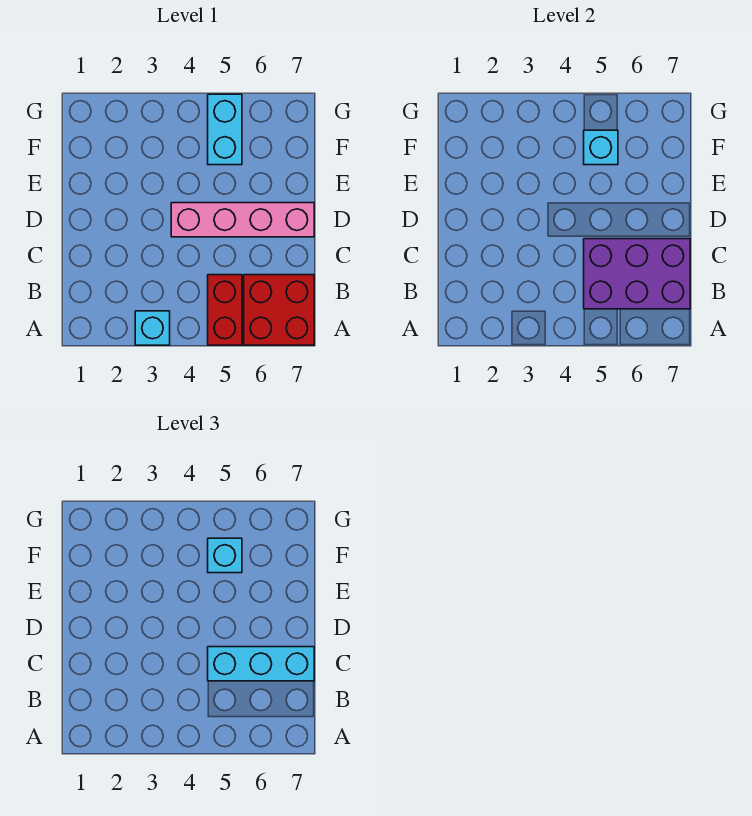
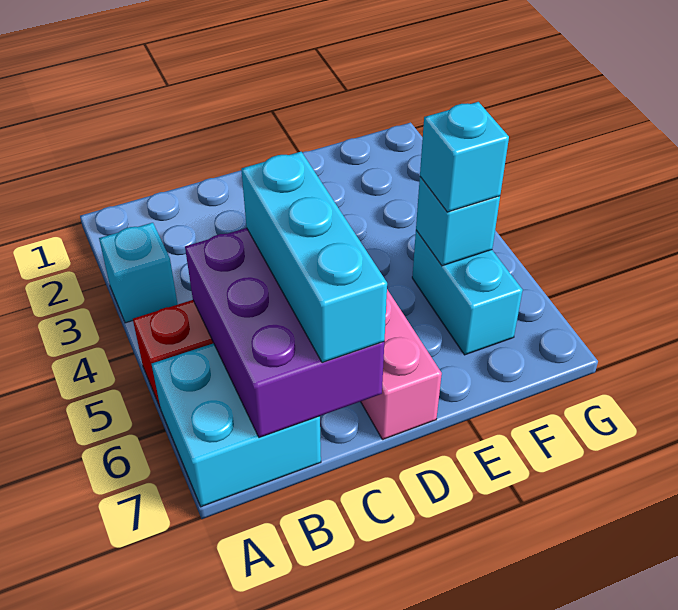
red 2x2 brick [244,275,314,345] -> cyan 2x2 brick [152,343,321,507]
cyan 1x2 brick [208,94,242,165] -> cyan 1x2 brick turned to [412,230,523,355]

